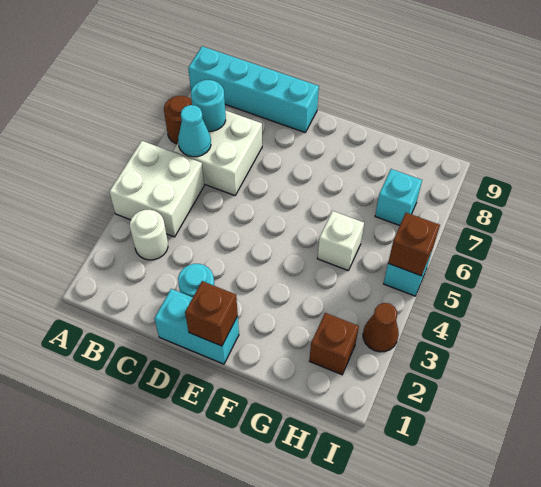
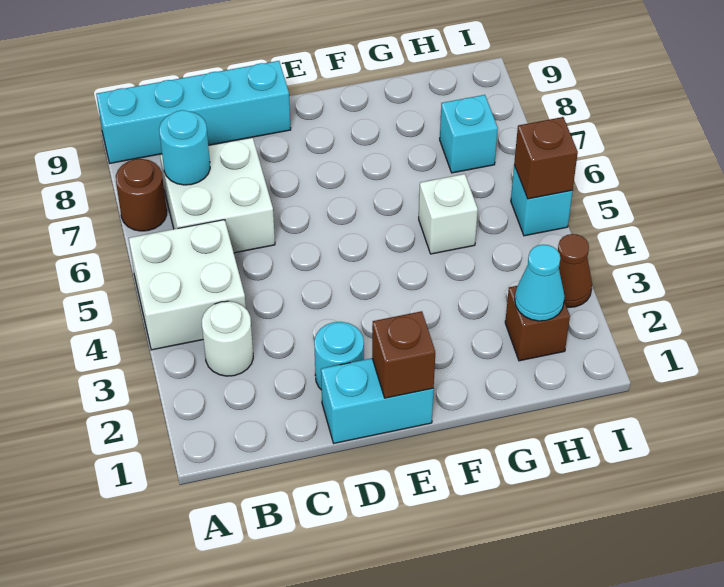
cyan 1x1 cone [178,105,211,157] -> cyan 1x1 cone moved to [515,245,565,321]

